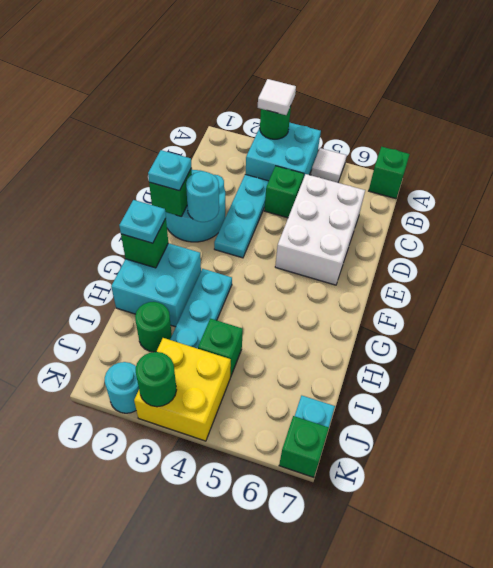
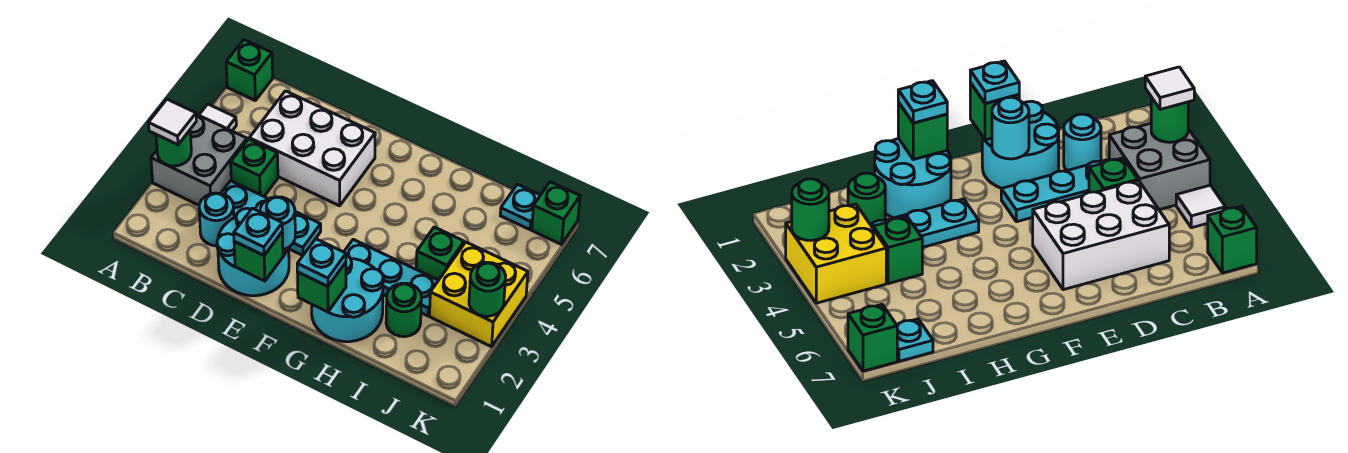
cyan 2x2 brick [245,122,321,181] -> grey 2x2 brick [151,114,247,205]
cyan 2x2 brick [111,243,201,327] -> cyan 2x2 round brick [312,255,383,342]
cyan 1x1 round brick [105,362,139,413] -> cyan 1x1 round brick moved to [199,193,234,246]

